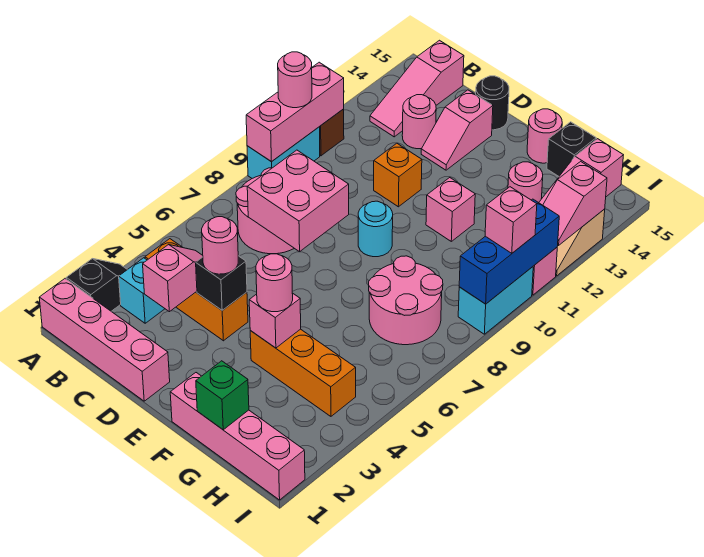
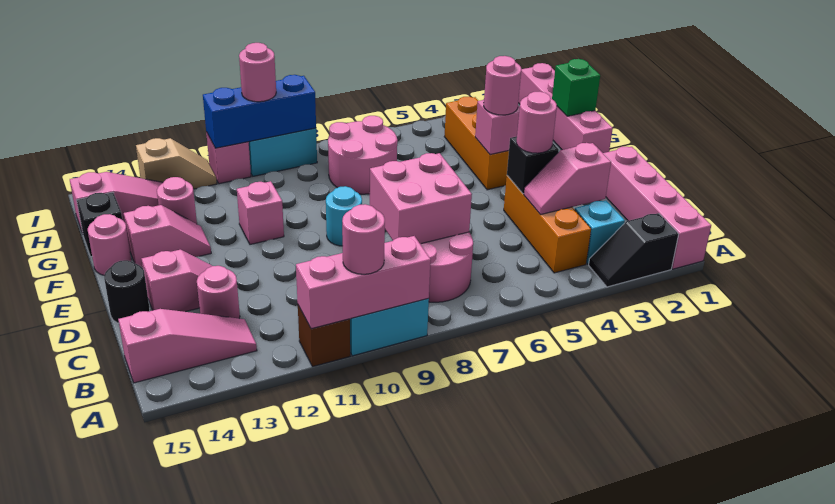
orange 1x1 brick [374,143,422,207] -> none
pink 1x1 brick [485,187,537,253] -> pink 1x1 round brick [239,43,276,102]
pink 1x2 slope [543,161,607,245] -> pink 1x2 slope moved to [124,205,211,268]

